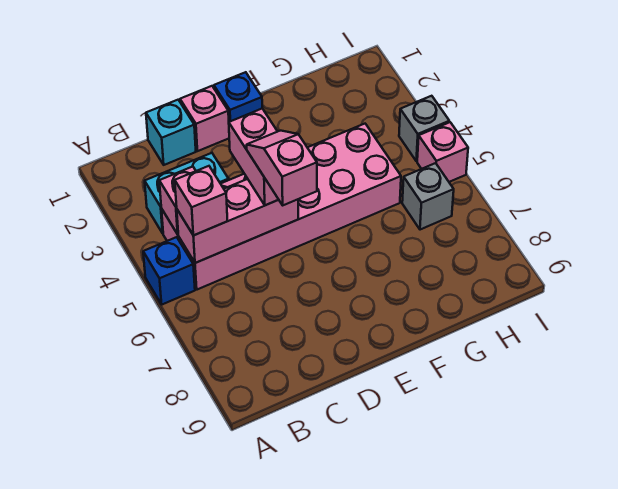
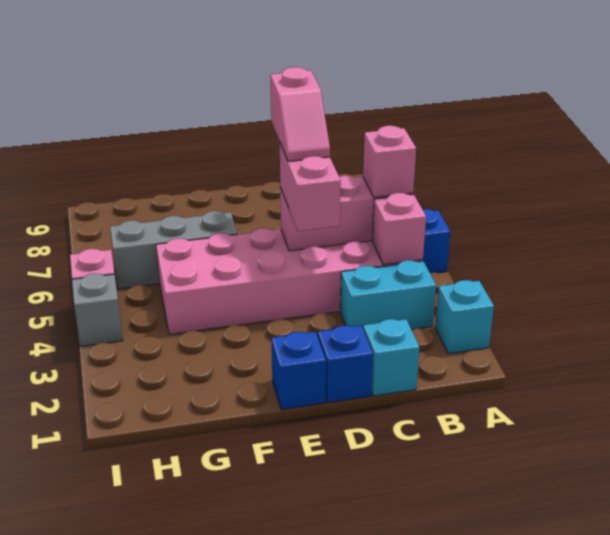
none -> cyan 1x1 brick [435,280,494,354]
pink 1x1 brick [180,86,229,151] -> blue 1x1 brick [318,325,373,403]
grey 1x1 brick [402,163,454,230] -> grey 1x3 brick [110,211,238,289]

